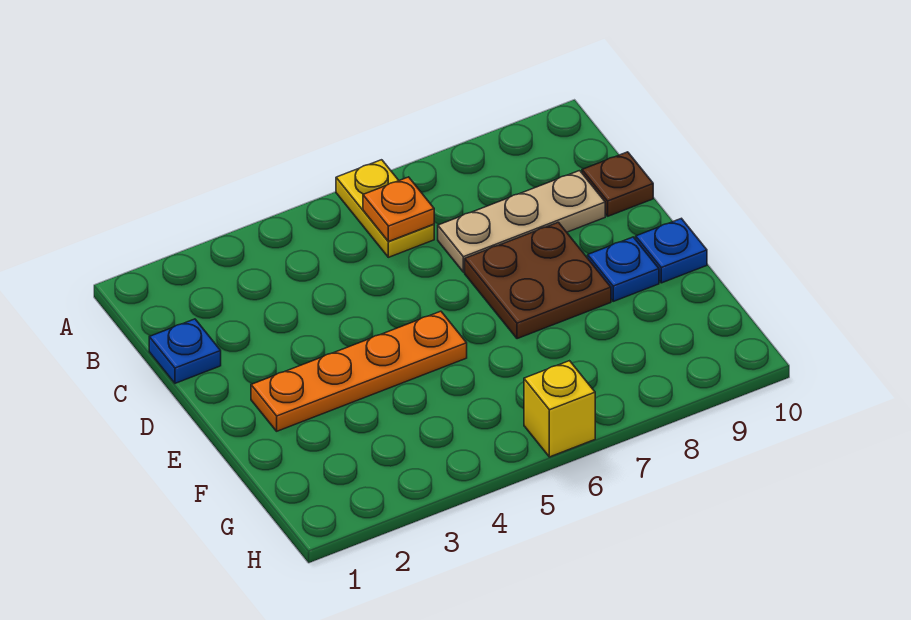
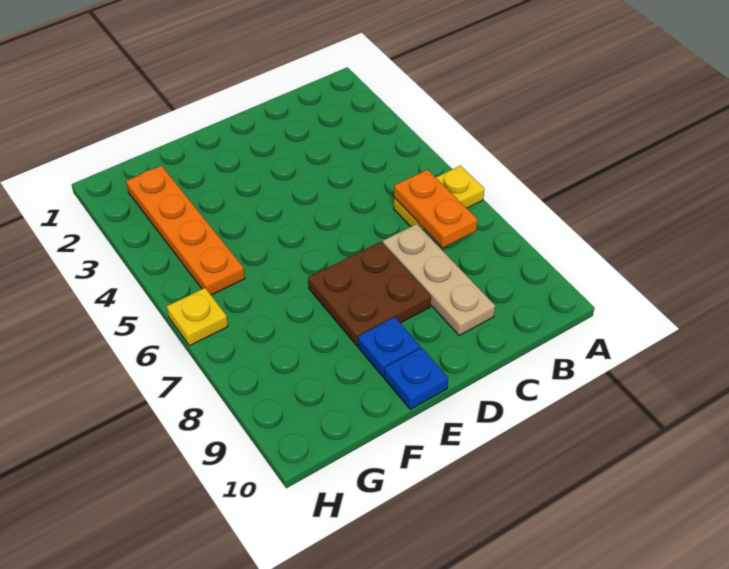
orange 1x1 plate [363,177,434,242] -> orange 1x2 plate [394,170,478,248]
blue 1x1 plate [149,319,221,383] -> none
brown 1x1 plate [582,152,653,216] -> none
orange 1x4 plate [251,311,467,431] -> orange 1x4 plate moved to [126,166,245,295]
yellow 1x1 brick [524,361,595,457] -> yellow 1x1 plate [167,288,228,346]

